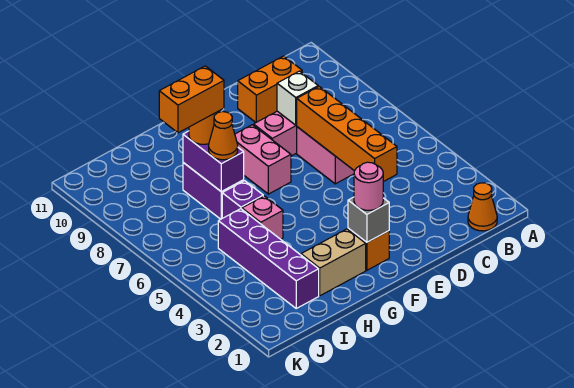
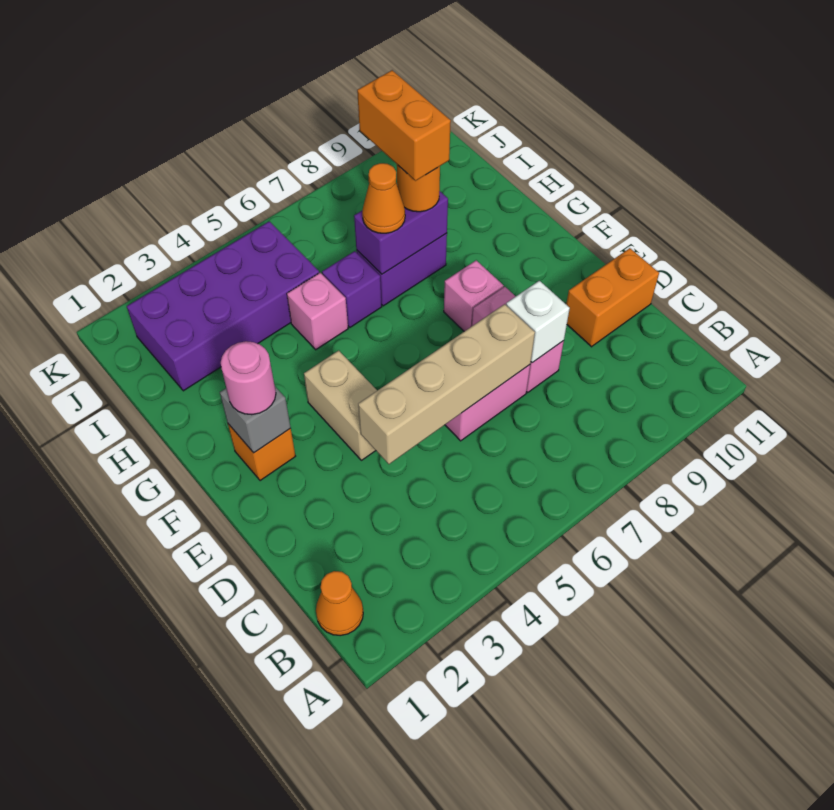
orange 1x2 brick [238,56,302,122] -> orange 1x2 brick turned to [566,248,659,347]
orange 1x4 brick [297,87,397,182] -> tan 1x4 brick [358,304,535,464]
pink 1x2 brick [235,125,291,194] -> pink 1x1 brick [444,260,504,331]
tan 1x2 brick [301,229,366,296] -> tan 1x2 brick moved to [304,350,377,460]
purple 1x4 brick [218,209,319,308] -> purple 2x4 brick [127,221,319,391]

